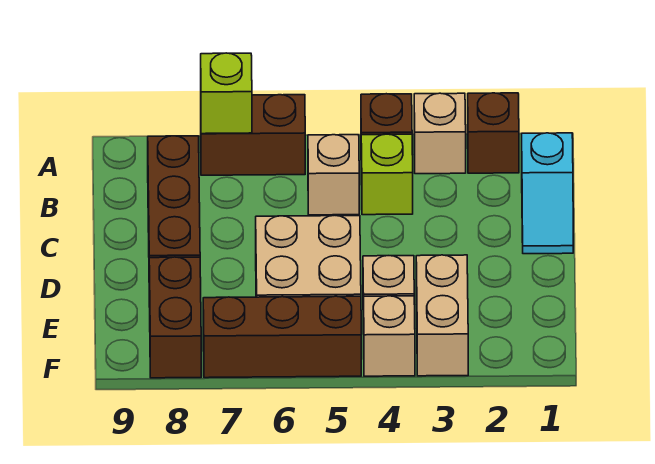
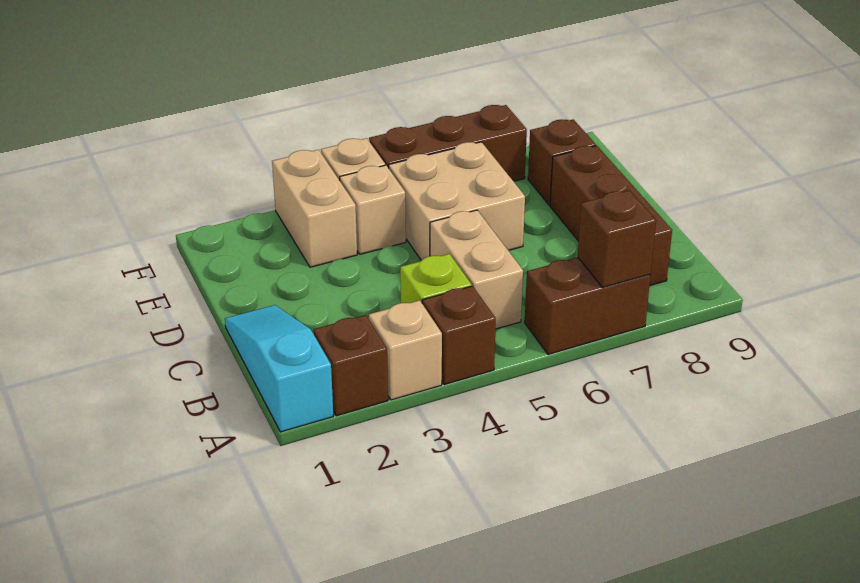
lime 1x1 brick [201,53,252,134] -> brown 1x1 brick [578,190,656,287]
cyan 1x2 slope [522,133,573,254] -> cyan 1x3 slope [225,305,333,432]
tan 1x1 brick [308,135,359,215] -> tan 1x2 brick [430,210,523,329]
brown 1x2 brick [149,257,201,378] -> brown 1x1 brick [528,119,596,205]

